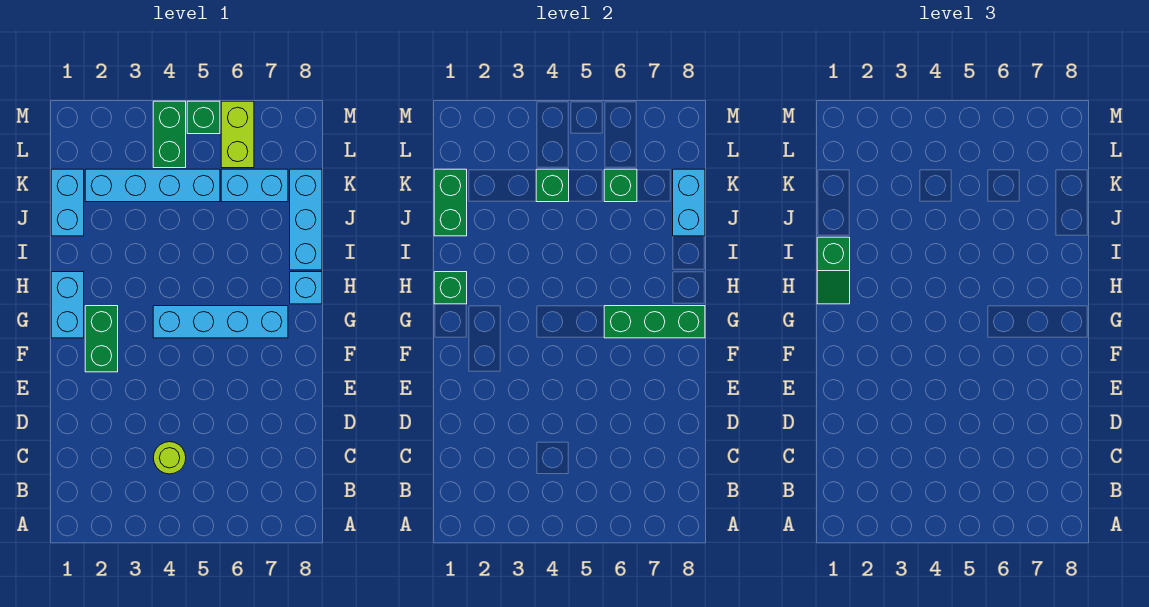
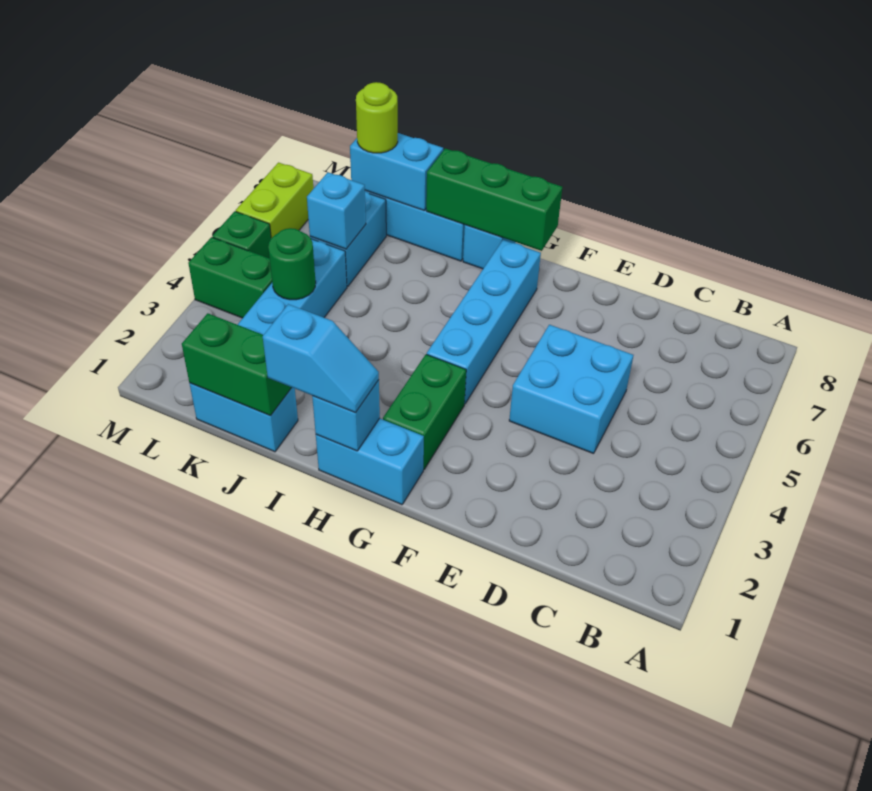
lime 1x1 round brick [153,442,186,474] -> lime 1x1 round brick moved to [356,82,398,153]
none -> cyan 2x2 brick [509,325,633,454]
green 1x2 brick [85,306,118,372] -> green 1x2 brick turned to [383,354,466,470]
green 1x3 brick [604,306,705,338] -> green 1x3 brick turned to [426,148,562,251]
green 1x1 brick [434,272,467,304] -> cyan 1x1 brick [312,380,380,451]
green 1x2 slope [817,237,850,304] -> cyan 1x2 slope [263,304,379,413]
green 1x1 brick [536,169,569,202] -> green 1x1 round brick [268,228,316,300]
green 1x1 brick [604,169,637,202] -> cyan 1x1 brick [307,172,366,249]
lime 1x2 brick [221,101,254,168] -> lime 1x2 brick turned to [236,163,313,238]

